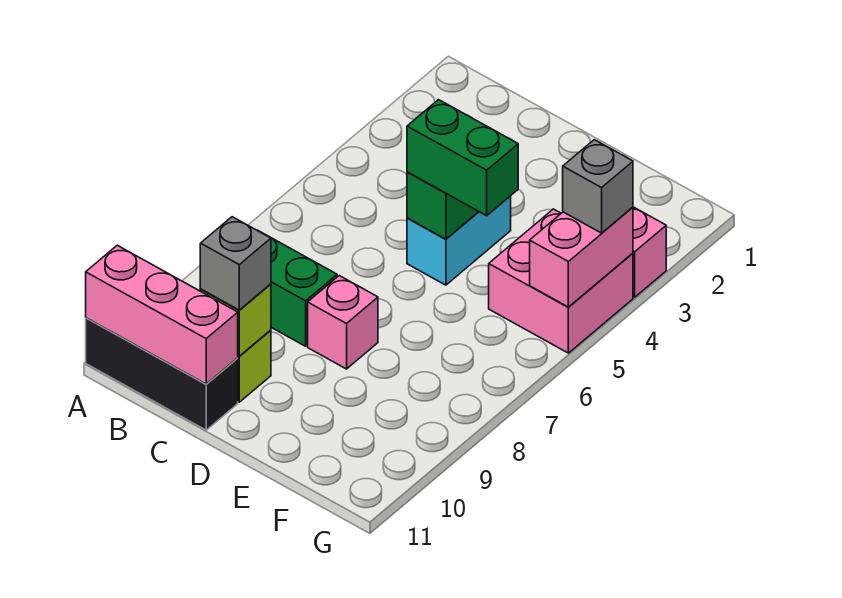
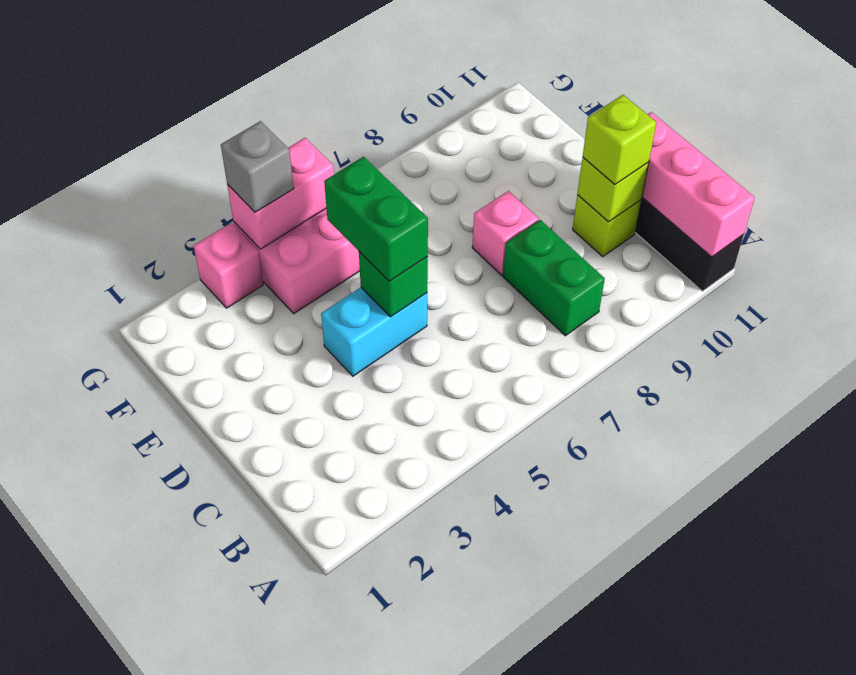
grey 1x1 brick [200,217,271,310] -> lime 1x1 brick [583,95,656,185]

